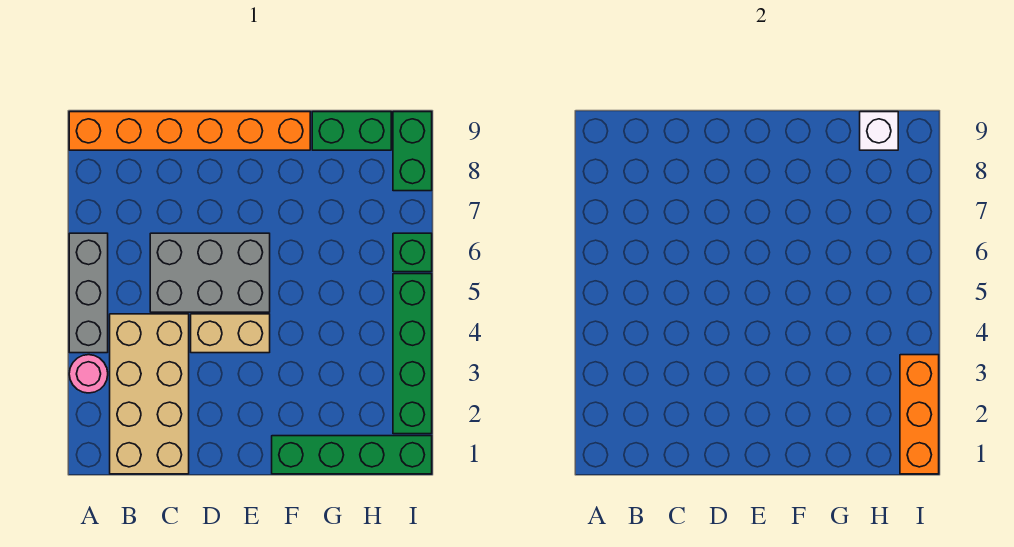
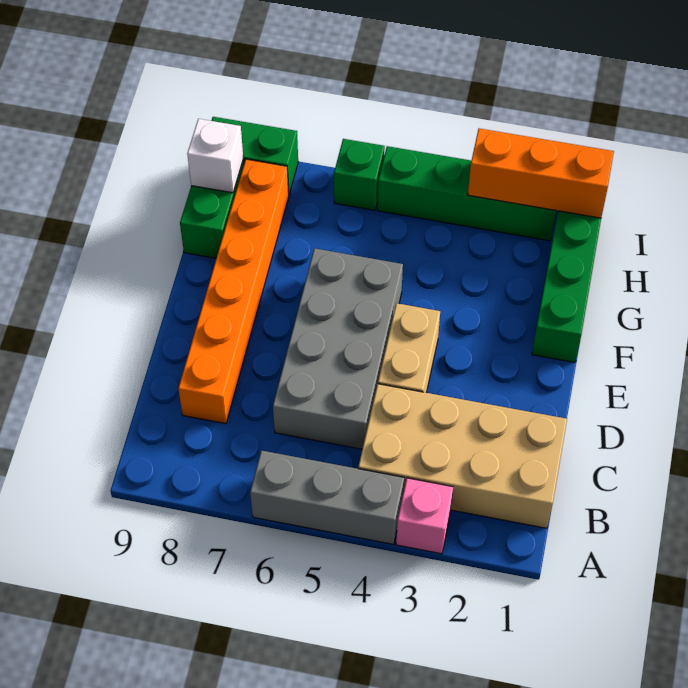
pink 1x1 round brick [69,355,108,393] -> pink 1x1 brick [396,478,453,554]
orange 1x6 brick [69,112,310,150] -> orange 1x6 brick moved to [178,159,289,424]
grey 2x3 brick [150,233,270,312] -> grey 2x4 brick [273,248,403,449]

